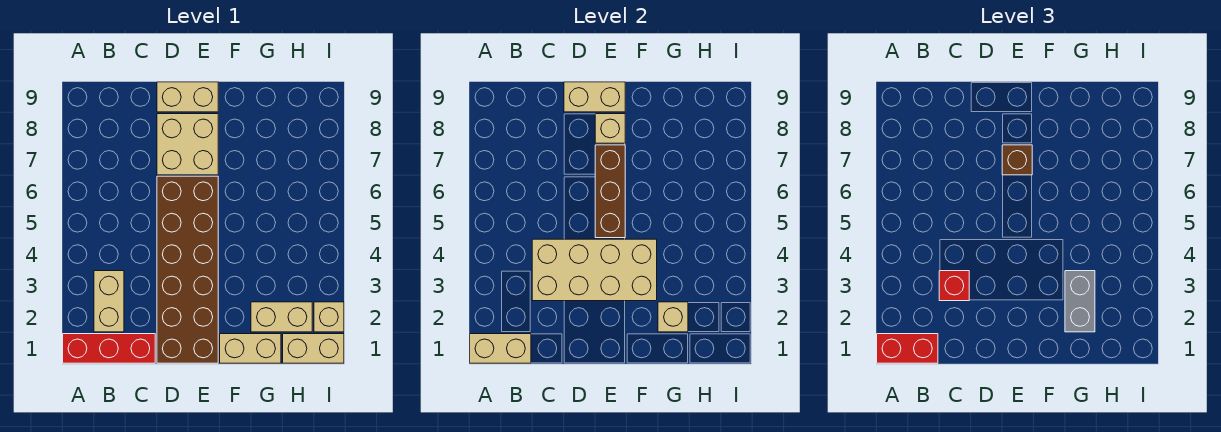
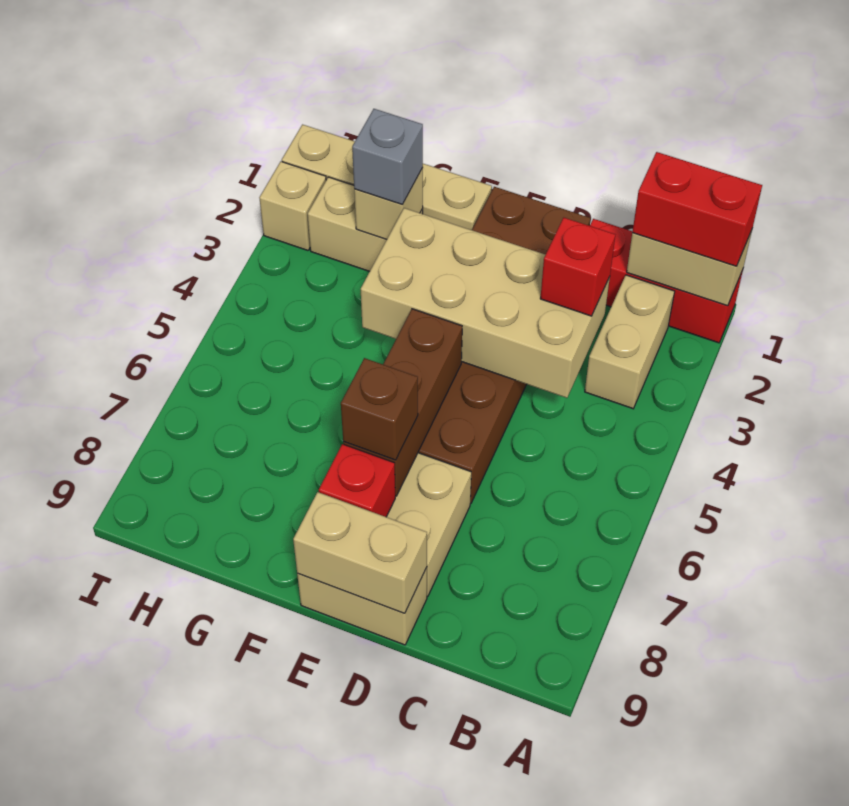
tan 1x1 brick [595,114,625,143] -> red 1x1 brick [319,444,395,517]
grey 1x2 brick [1065,271,1095,332] -> grey 1x1 brick [352,109,423,204]

